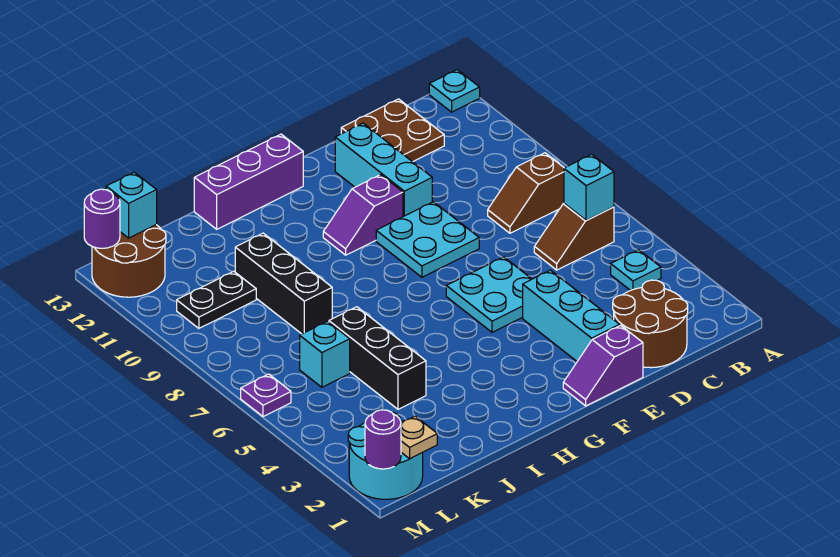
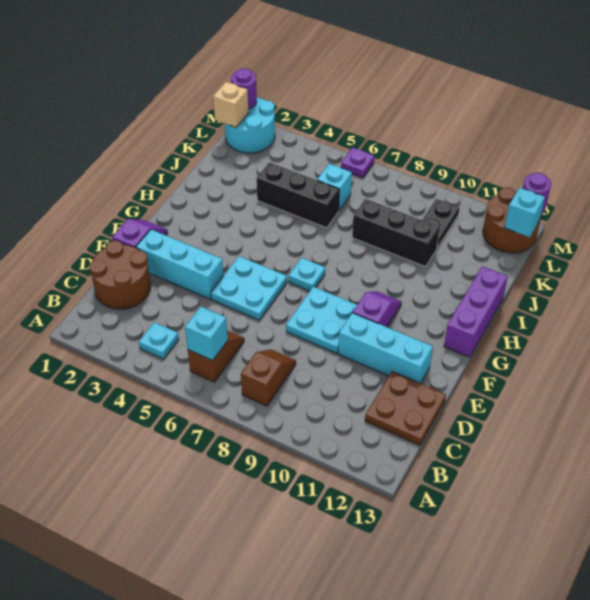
cyan 1x1 plate [429,70,480,112] -> cyan 1x1 plate moved to [289,258,325,291]
tan 1x1 plate [401,416,437,459] -> tan 1x1 brick [213,82,248,128]

